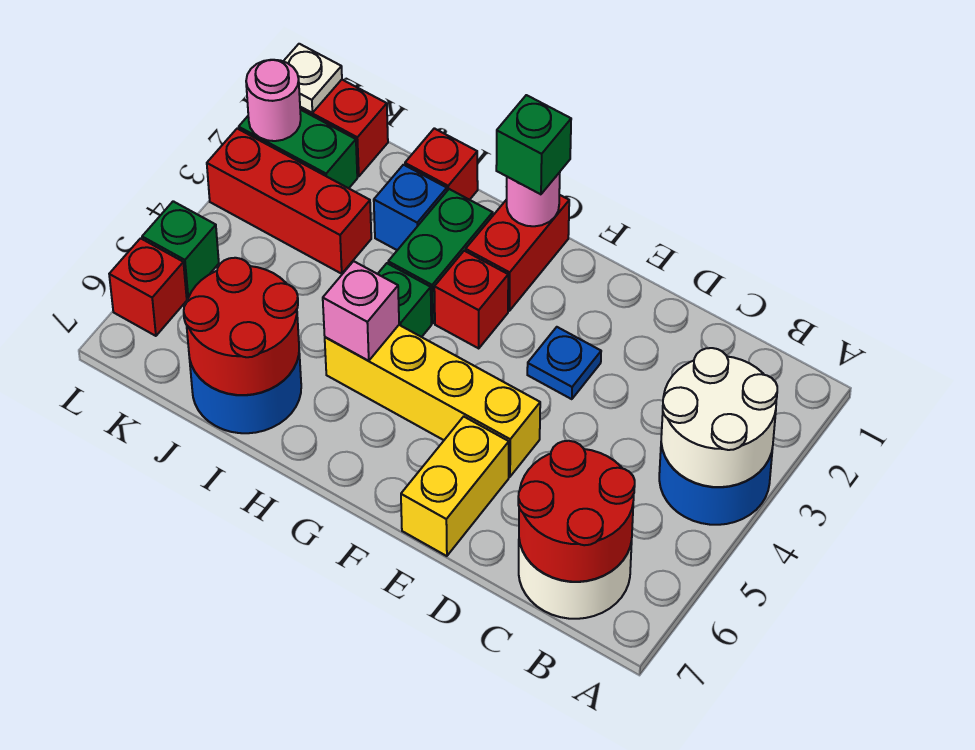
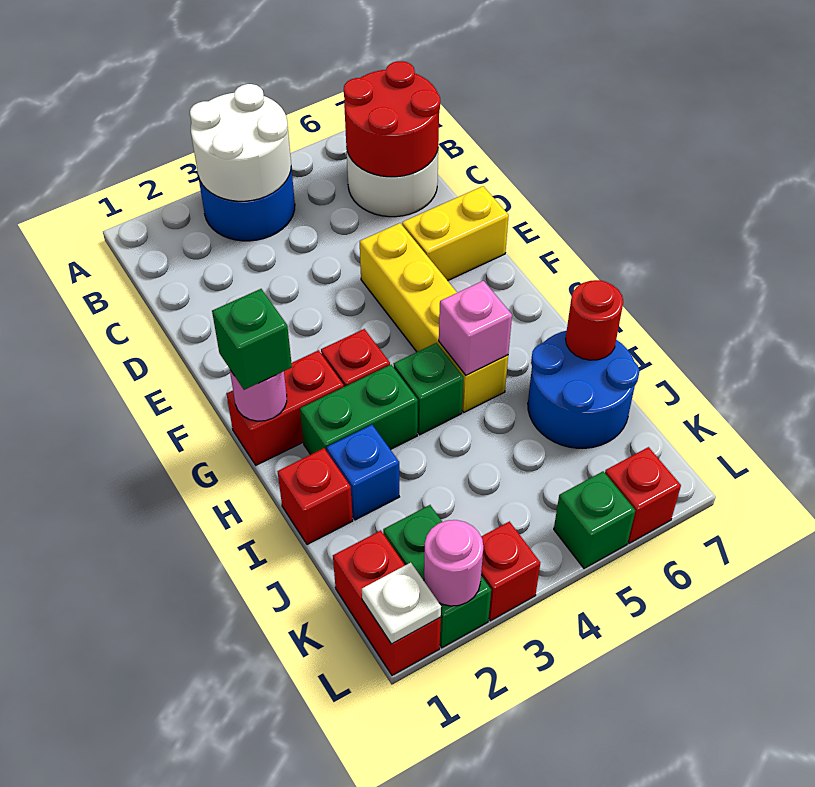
blue 1x1 plate [527,327,601,399] -> none
red 2x2 round brick [184,258,299,395] -> red 1x1 round brick [566,280,623,360]
red 1x3 brick [207,129,371,274] -> red 1x1 brick [481,522,540,621]

